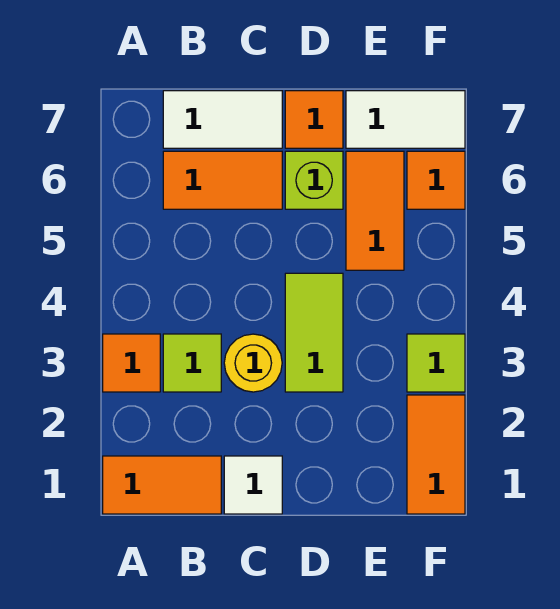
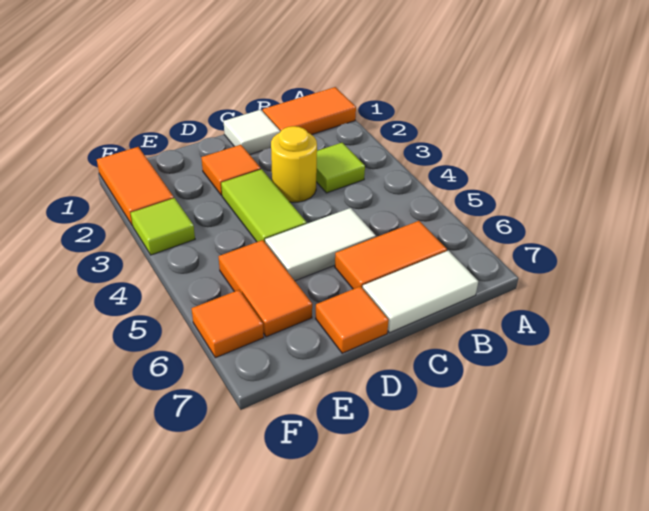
orange 1x1 tile [103,334,160,392] -> orange 1x1 tile moved to [201,145,261,195]
lime 1x1 brick [285,151,343,209] -> none
white 1x2 tile [346,91,465,148] -> white 1x2 tile moved to [265,208,376,281]

